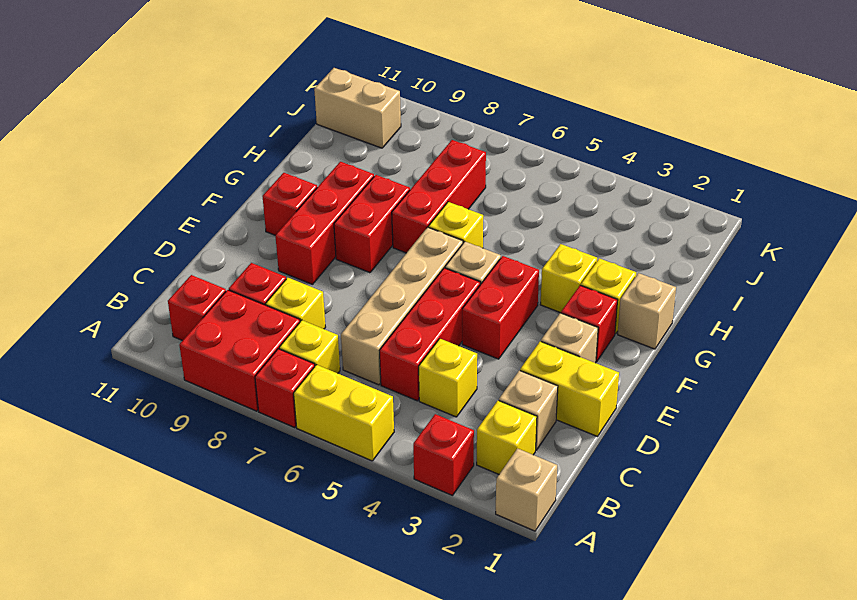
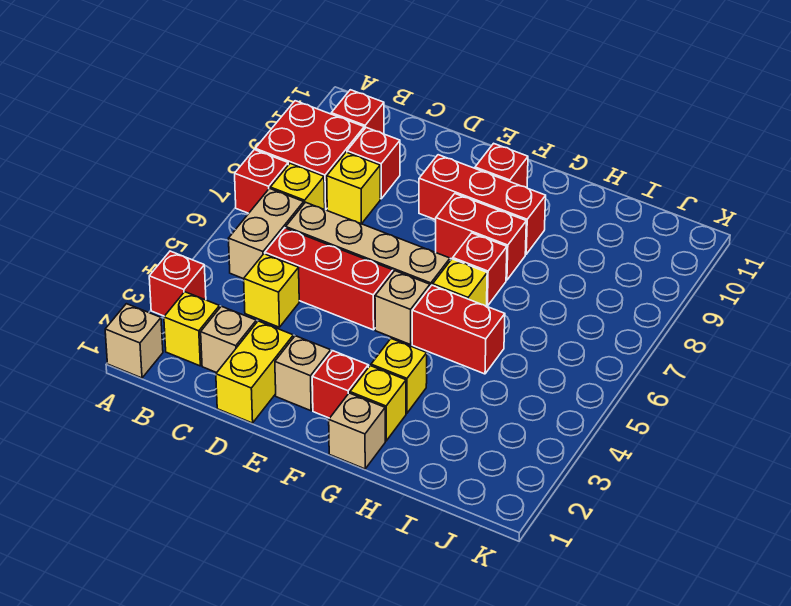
yellow 1x2 brick [294,365,394,461] -> none
red 1x2 brick [462,256,539,359] -> red 1x2 brick moved to [412,285,505,374]
red 1x3 brick [392,140,486,253] -> red 1x1 brick [453,233,507,306]
tan 1x2 brick [314,68,401,148] -> tan 1x2 brick moved to [229,189,304,279]

